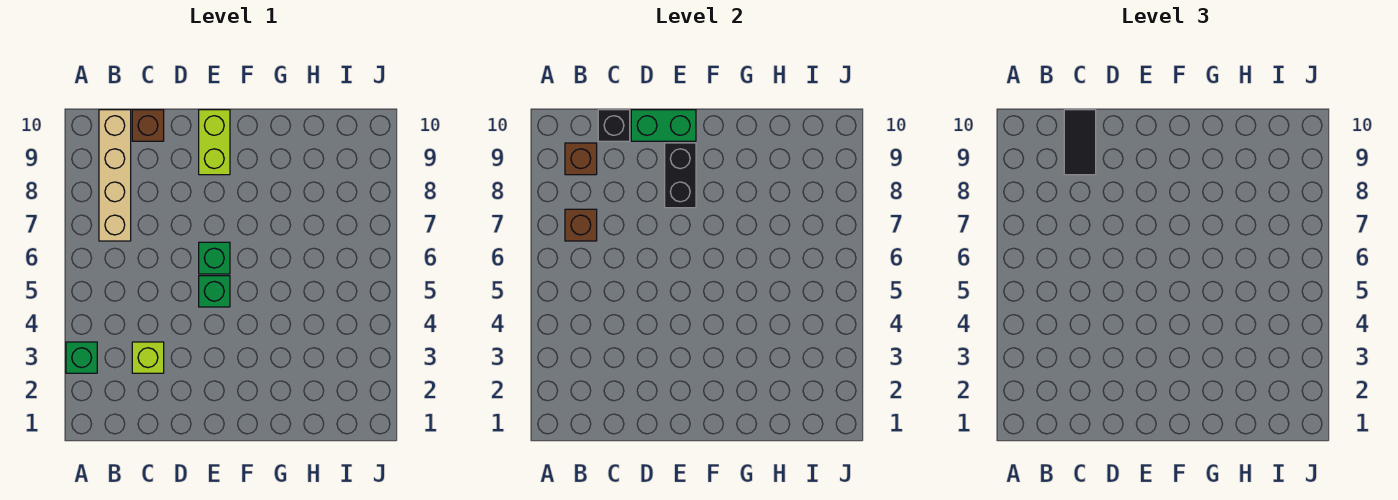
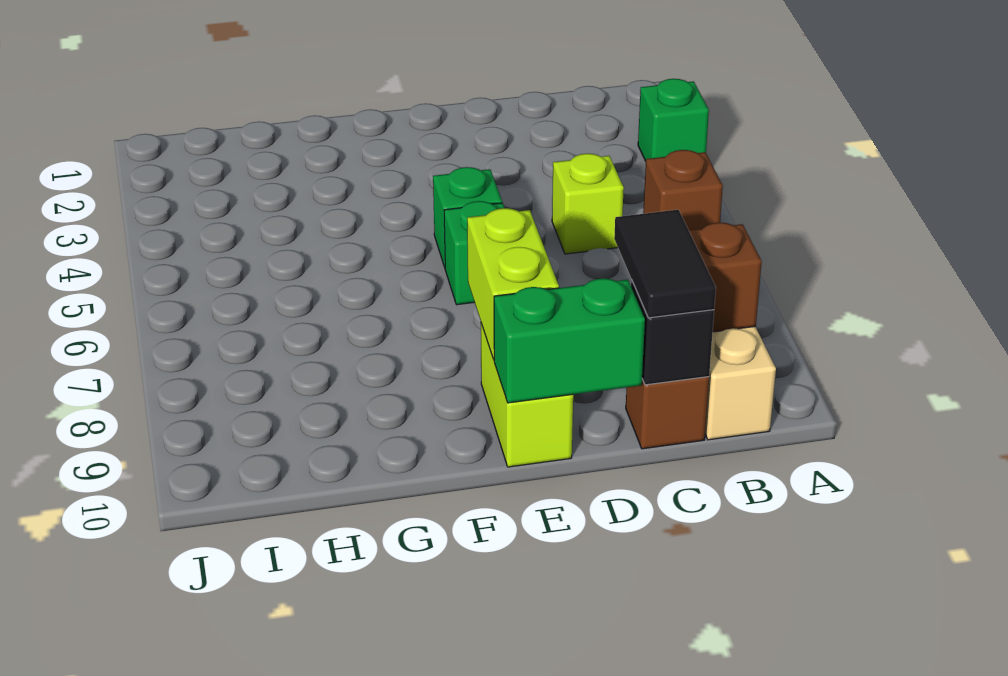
lime 1x1 brick [132,342,164,373] -> lime 1x1 brick moved to [552,153,624,254]
black 1x2 brick [665,143,696,208] -> lime 1x2 brick [467,208,559,360]

